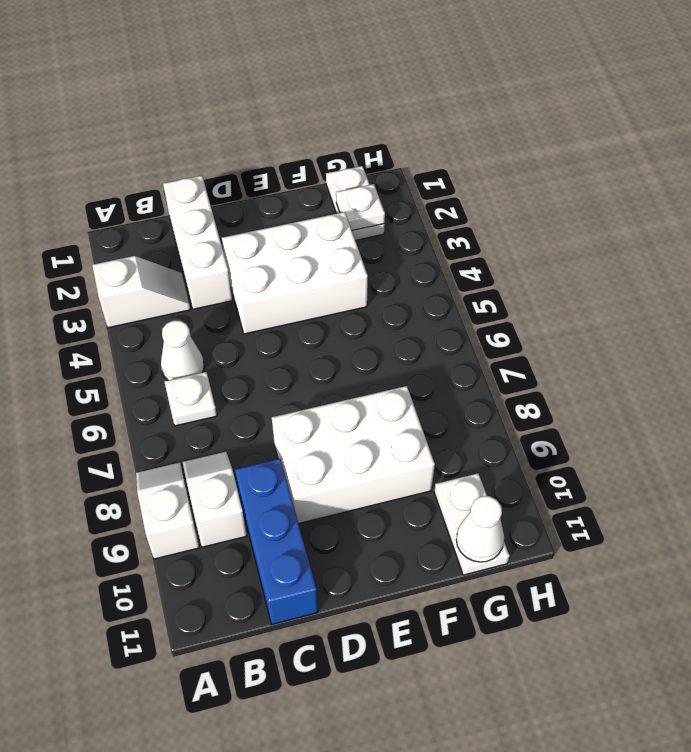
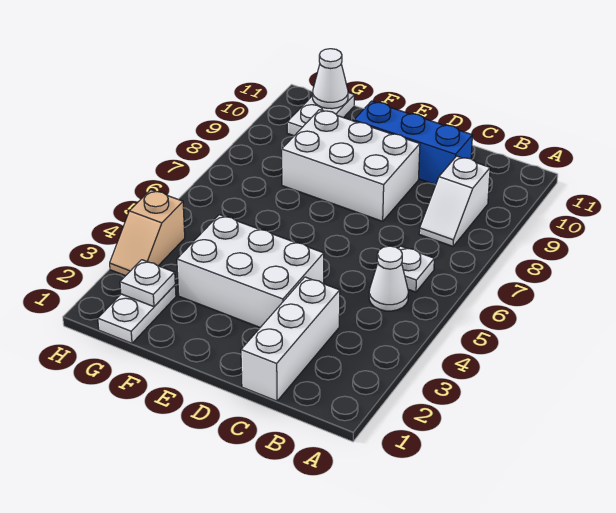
white 1x2 slope [92,256,191,328] -> none
white 1x2 slope [136,463,199,559] -> none
blue 1x3 brick [235,459,318,624] -> blue 1x3 brick turned to [354,101,472,185]
none -> tan 1x2 slope [110,190,185,276]

